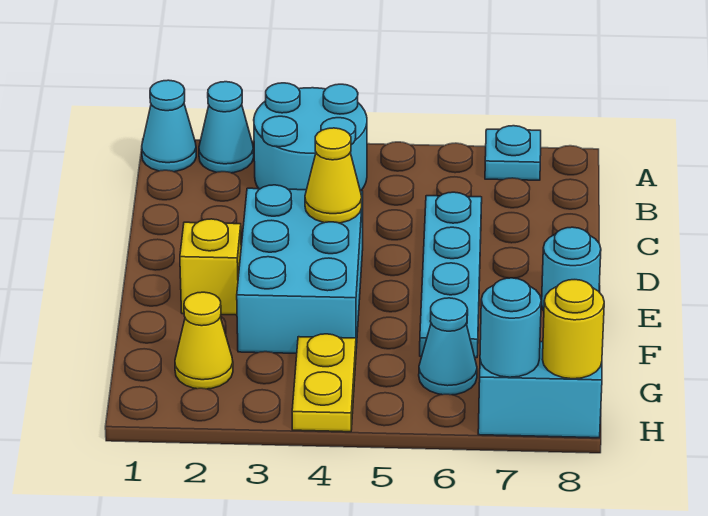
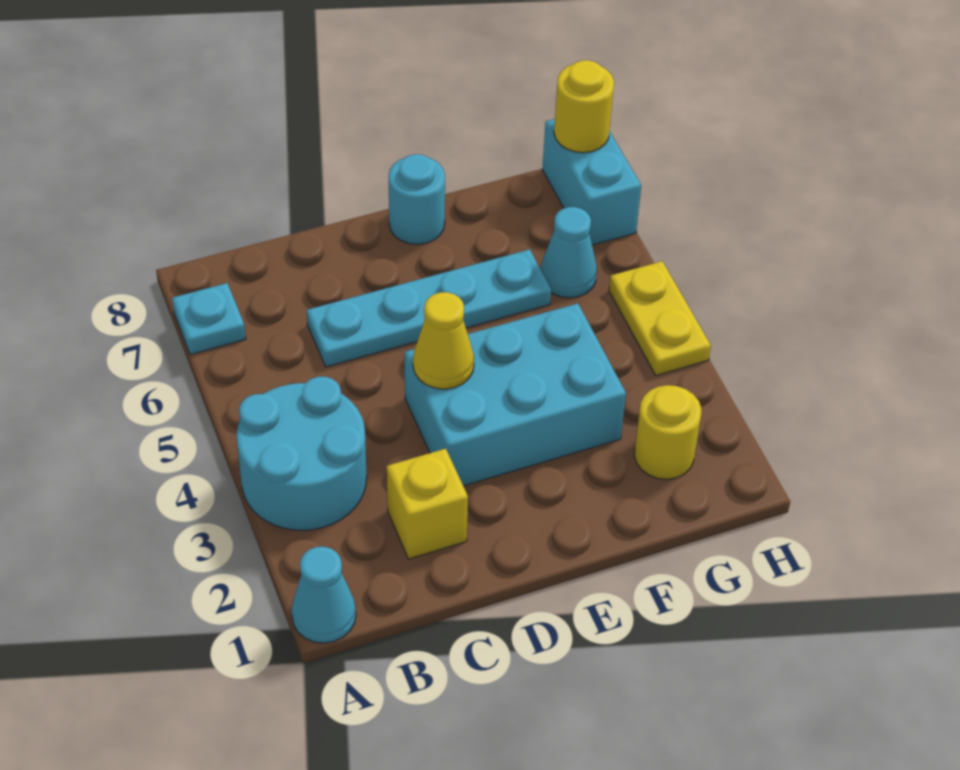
cyan 1x1 cone [199,82,254,173] -> none
yellow 1x1 brick [180,219,241,315] -> yellow 1x1 brick moved to [387,449,468,559]
yellow 1x1 cone [175,292,233,389] -> yellow 1x1 round brick [634,385,701,479]
yellow 1x2 plate [292,334,356,432] -> yellow 1x2 plate turned to [609,261,711,376]
cyan 1x1 round brick [480,278,541,377] -> none

